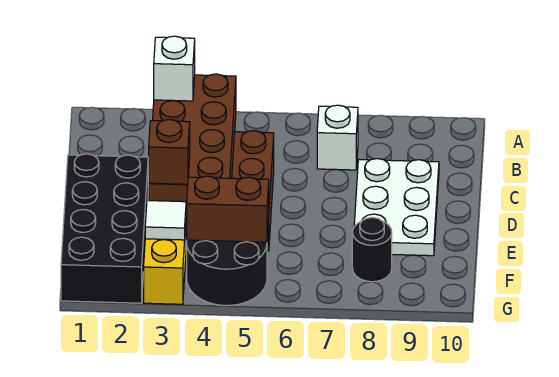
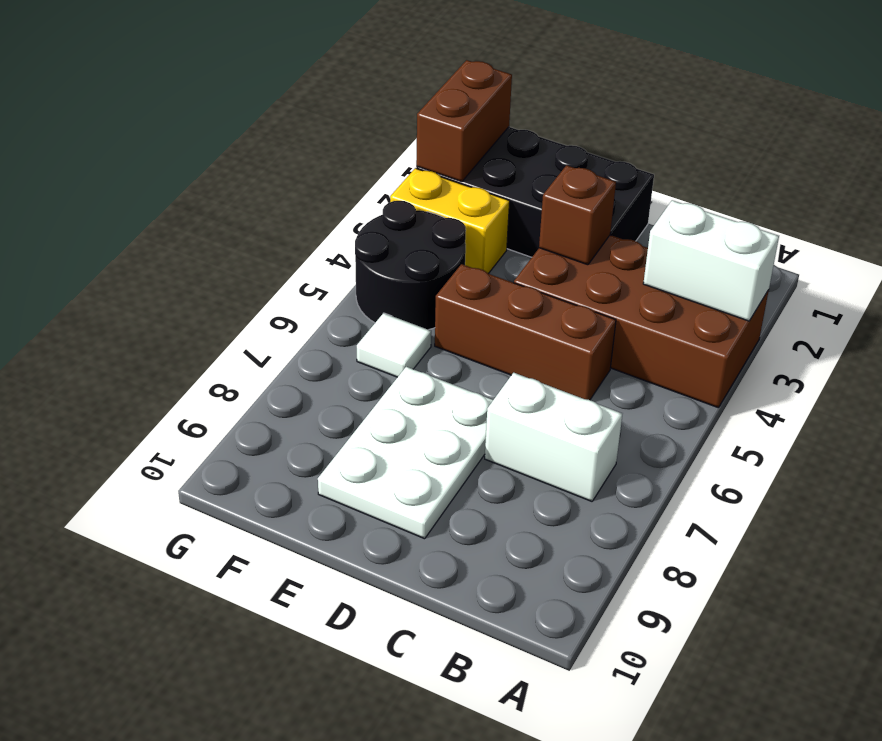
white 1x1 brick [154,36,195,101] -> white 1x2 brick [643,200,779,321]
white 1x1 brick [317,105,358,170] -> white 1x2 brick [485,373,622,501]
white 2x3 plate [354,159,439,256] -> white 2x3 plate turned to [318,367,493,539]
white 1x1 tile [145,201,186,240] -> white 1x1 tile moved to [357,313,431,377]
brown 1x2 brick [187,176,269,242] -> brown 1x2 brick moved to [416,60,512,182]
black 1x1 round brick [352,217,392,282] -> none

